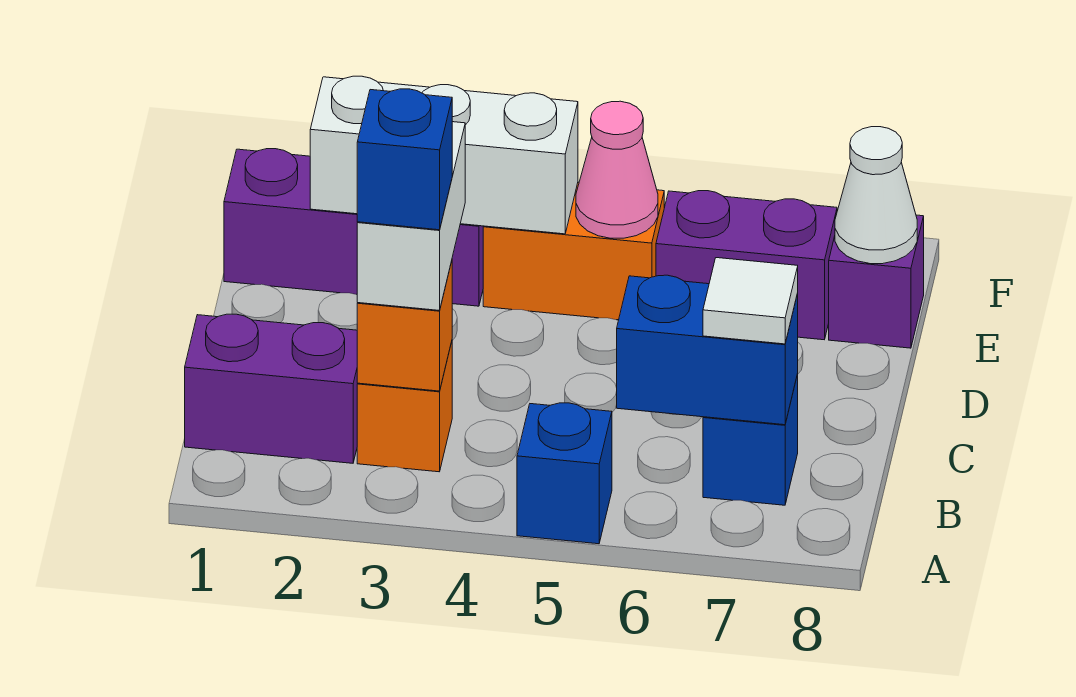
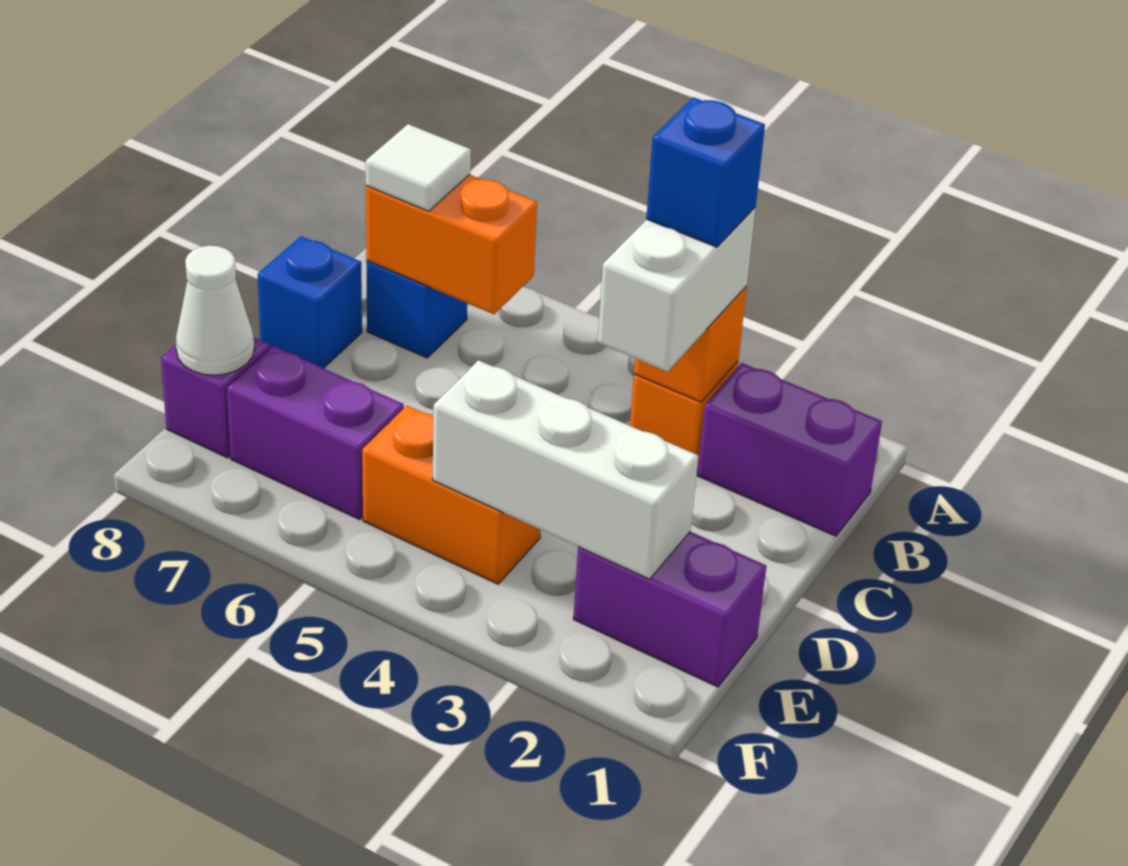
blue 1x1 brick [517,403,612,544] -> blue 1x1 brick moved to [258,236,362,368]
blue 1x2 brick [617,275,798,425] -> orange 1x2 brick [366,175,537,314]
purple 1x3 brick [224,149,483,306] -> purple 1x2 brick [573,532,766,687]
pink 1x1 cone [576,101,658,238] -> none

